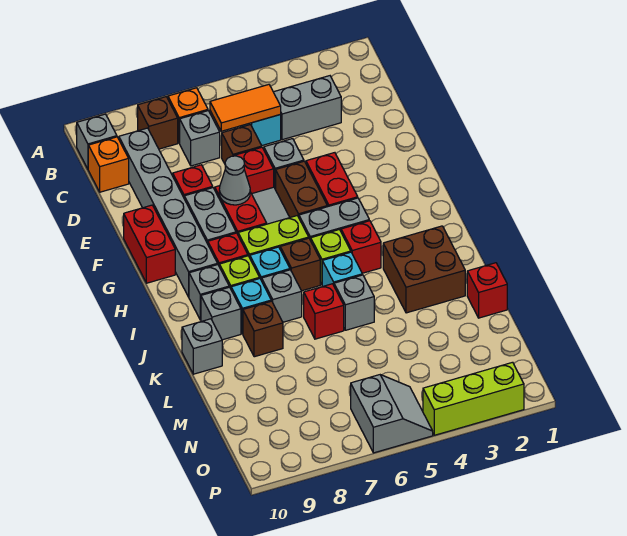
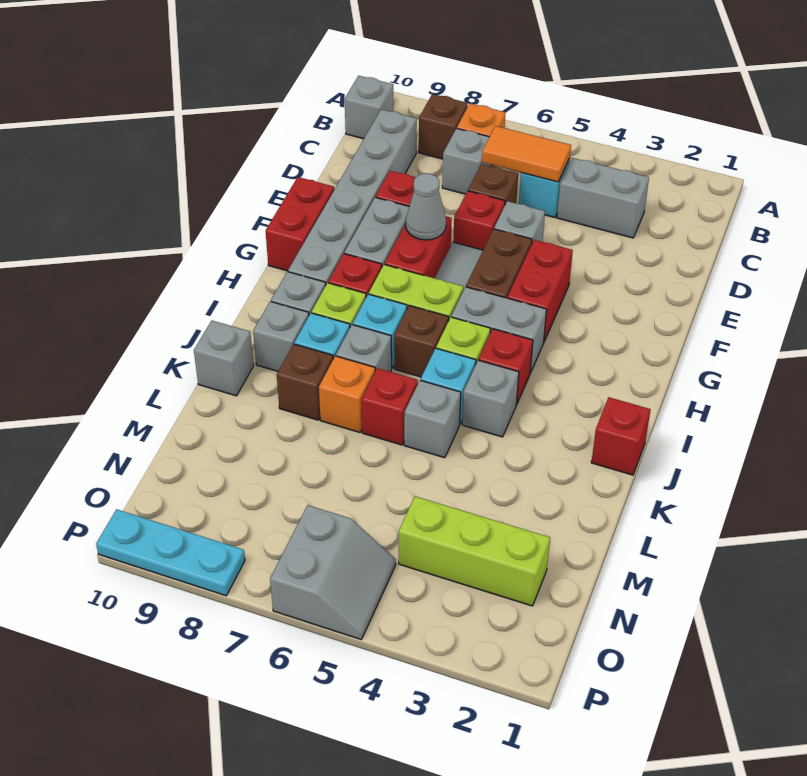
orange 1x1 brick [88,137,129,192] -> orange 1x1 brick moved to [319,356,375,432]
brown 2x2 brick [383,226,465,313] -> none
none -> grey 1x1 brick [462,360,519,437]
red 1x1 brick [467,263,507,318] -> red 1x1 brick moved to [591,397,651,475]
lime 1x3 brick [423,362,524,435] -> lime 1x3 brick moved to [399,496,550,606]
none -> cyan 1x3 plate [96,509,245,596]

